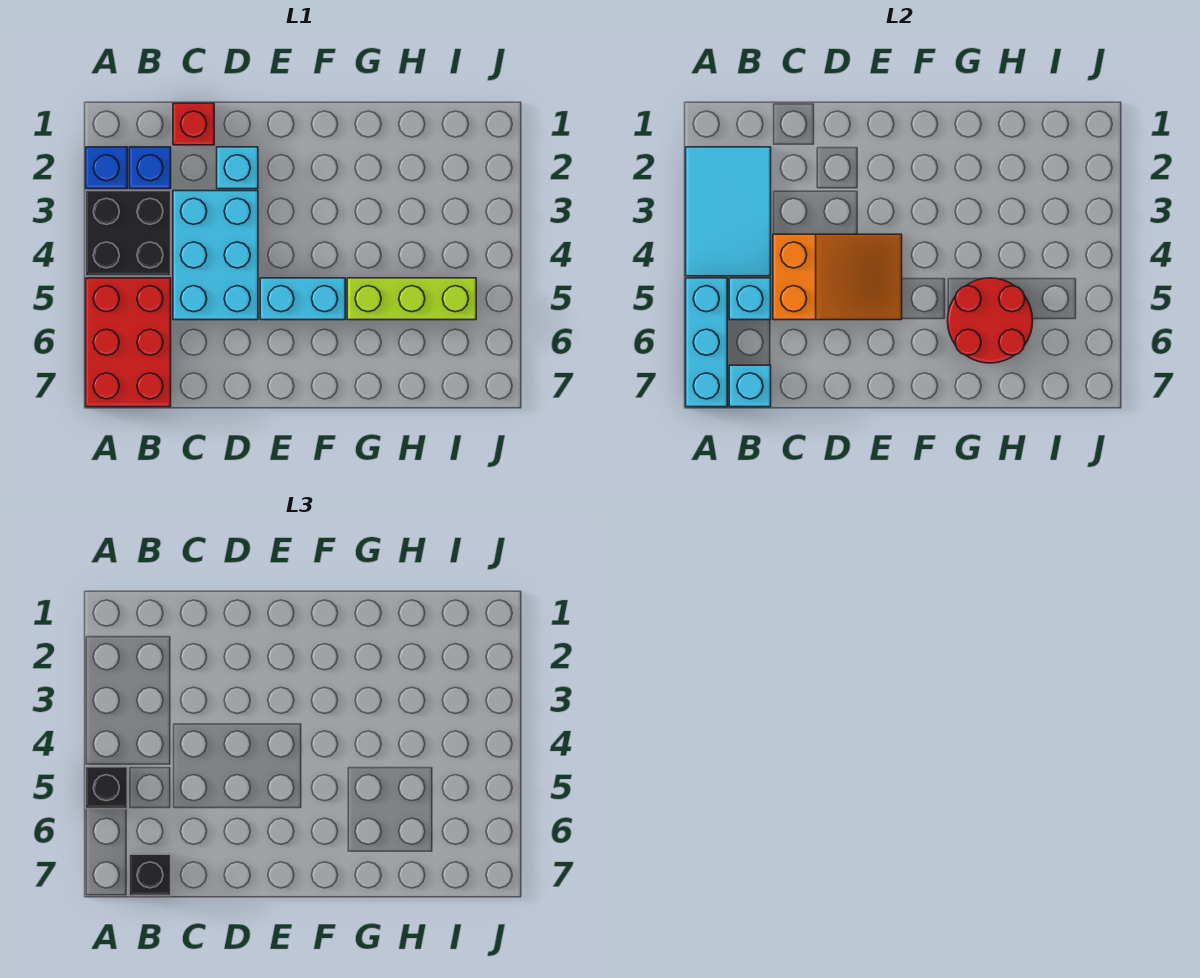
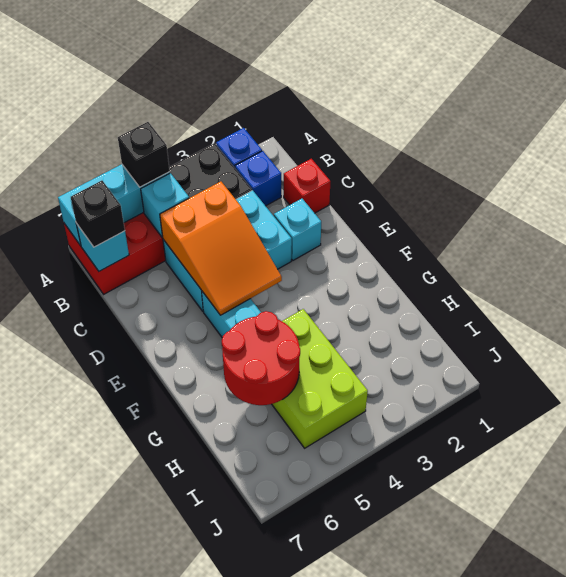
cyan 2x3 tile [686,147,771,276] -> none
lime 1x3 brick [347,278,476,320] -> lime 2x3 brick [272,309,368,448]

